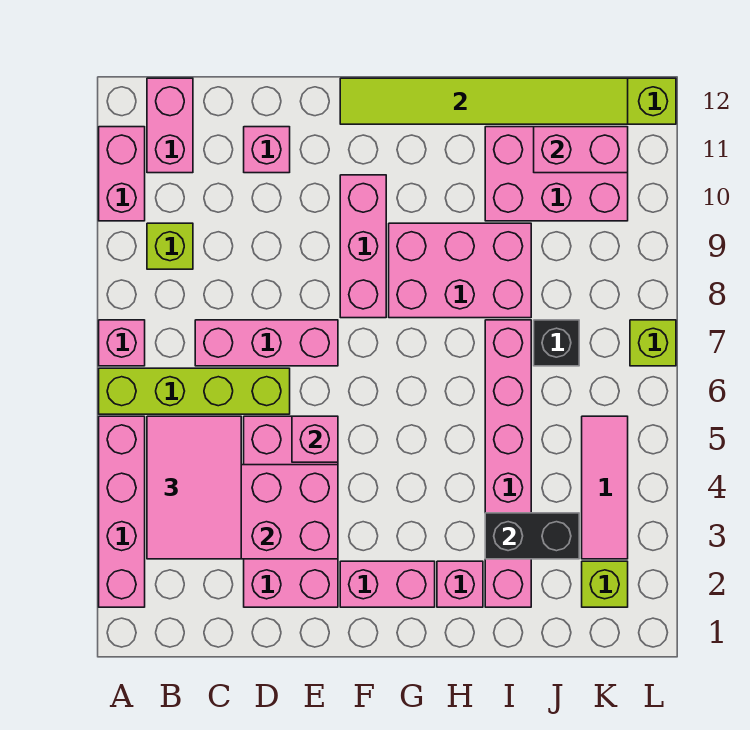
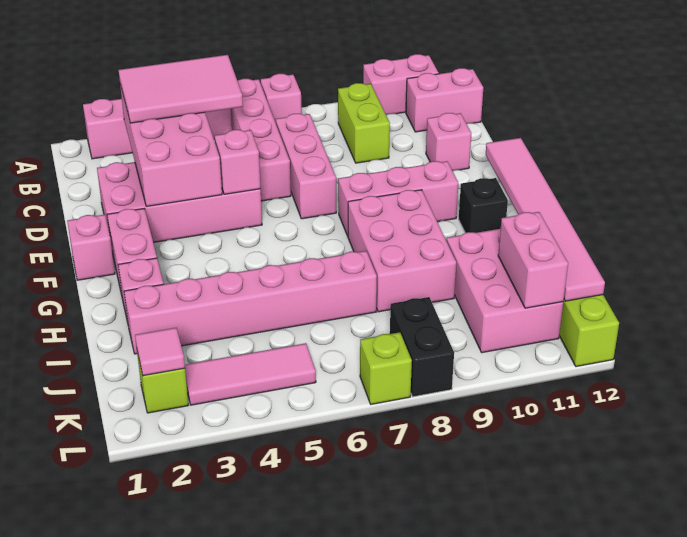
lime 1x4 brick [99,368,290,414] -> pink 1x4 brick [231,79,291,201]
lime 1x1 brick [147,223,193,269] -> lime 1x2 brick [338,83,390,163]
none -> pink 1x1 brick [67,215,115,280]
lime 1x6 tile [340,78,628,124] -> pink 1x6 tile [486,138,605,301]
black 1x2 brick [485,513,579,559] -> black 1x2 brick moved to [390,297,454,397]
black 1x1 brick [534,320,579,366] -> black 1x1 brick moved to [459,178,508,233]
none -> pink 1x1 tile [135,328,185,376]

